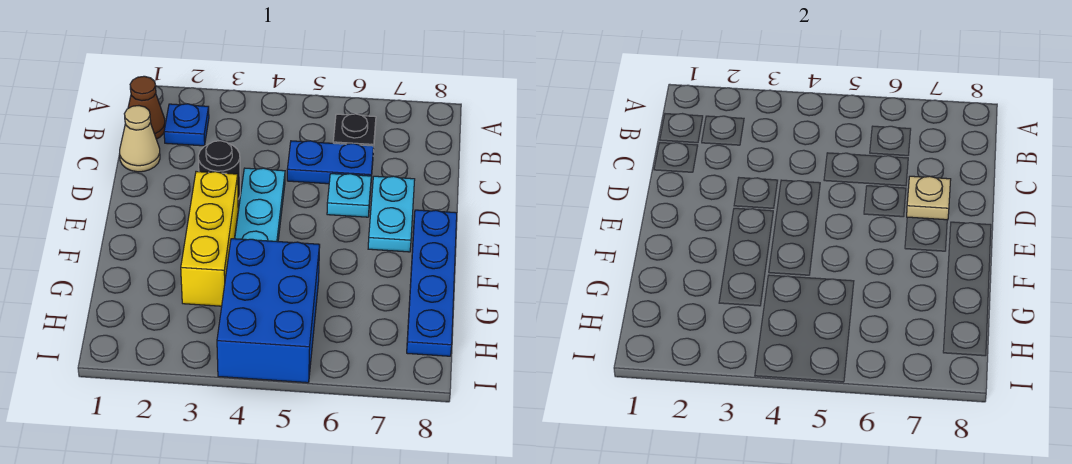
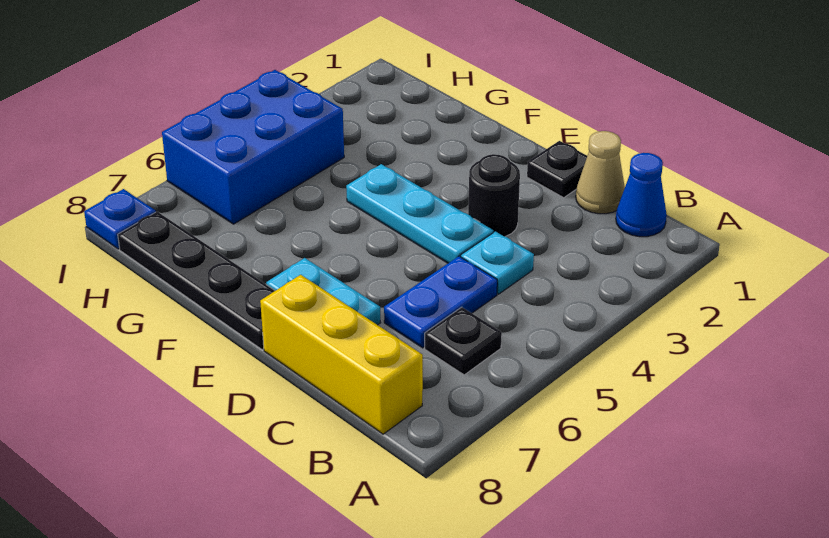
brown 1x1 cone [128,76,165,139] -> blue 1x1 cone [616,153,667,237]
blue 1x1 plate [164,104,209,146] -> blue 1x1 plate moved to [84,189,156,249]
none -> black 1x1 plate [527,141,587,198]
cyan 1x1 plate [327,174,371,217] -> cyan 1x1 plate moved to [461,232,534,294]
tan 1x1 plate [907,176,951,220] -> none
yellow 1x3 brick [181,172,238,306] -> yellow 1x3 brick moved to [260,275,423,434]
blue 1x4 plate [407,210,457,356] -> black 1x4 plate [118,212,275,350]
blue 2x3 brick [217,238,320,383] -> blue 2x3 brick turned to [162,70,344,224]

